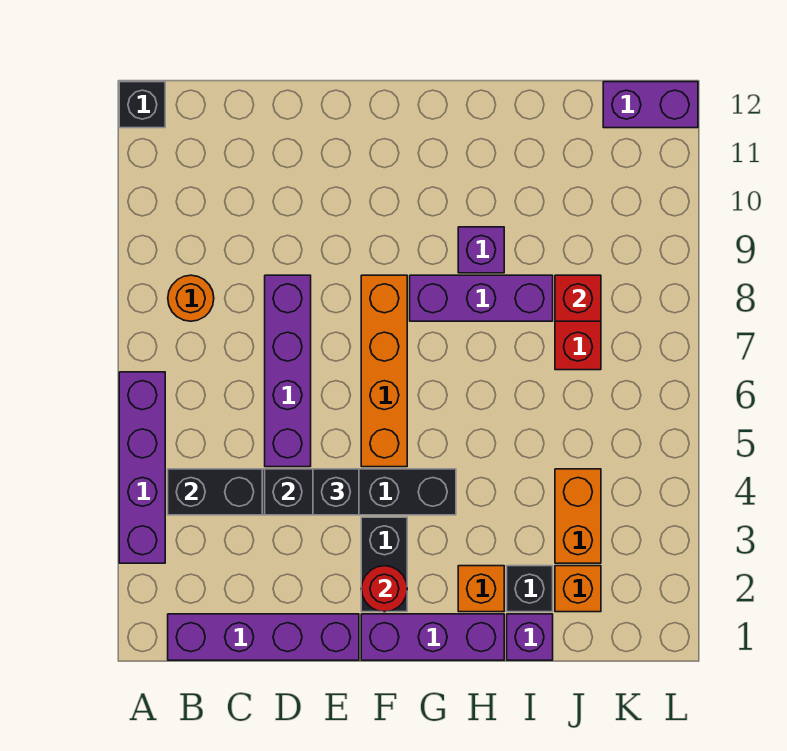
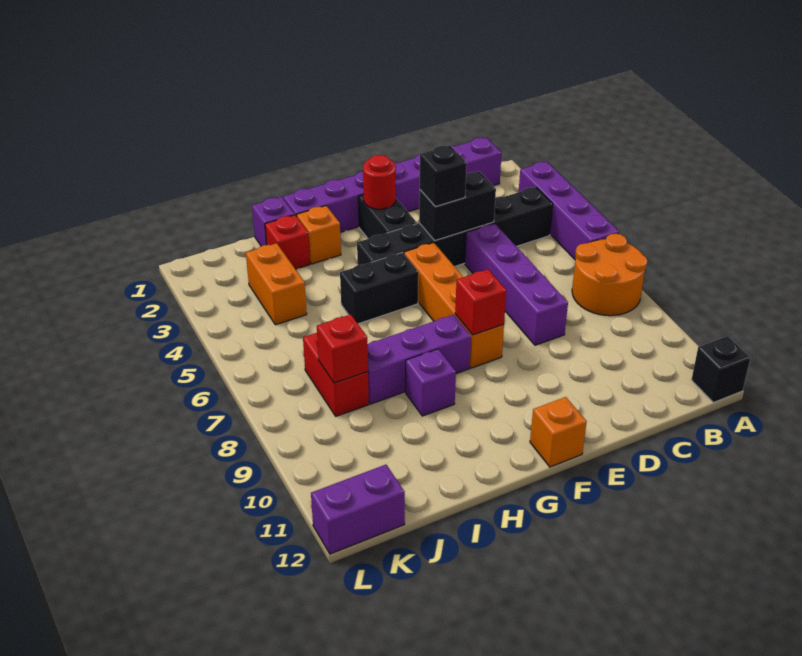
black 1x2 brick [168,469,262,515] -> black 1x2 brick moved to [340,253,418,324]
orange 1x1 round brick [168,275,214,321] -> orange 2x2 round brick [572,234,647,316]
none -> red 1x1 brick [455,269,506,335]
black 1x1 brick [507,566,553,612] -> red 1x1 brick [265,215,310,269]
orange 1x1 brick [555,566,601,612] -> orange 1x1 brick moved to [530,397,587,467]

